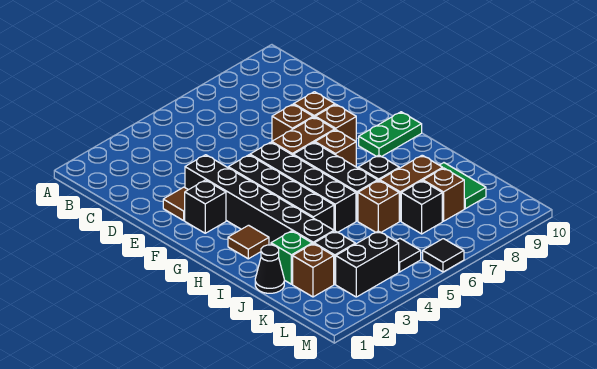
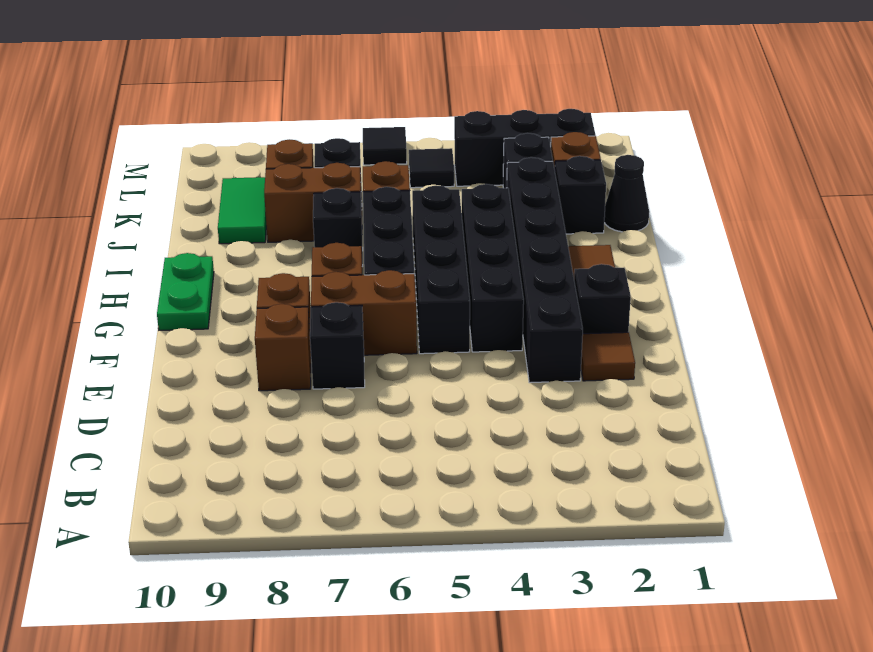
brown 1x1 brick [272,104,313,141] -> black 1x1 brick [310,302,365,389]
green 1x2 plate [359,112,422,157] -> green 1x2 plate turned to [157,253,214,330]
green 1x1 brick [271,231,312,284] -> black 1x1 brick [555,156,606,234]
black 1x2 brick [336,231,399,297] -> black 1x3 brick [454,109,596,186]

